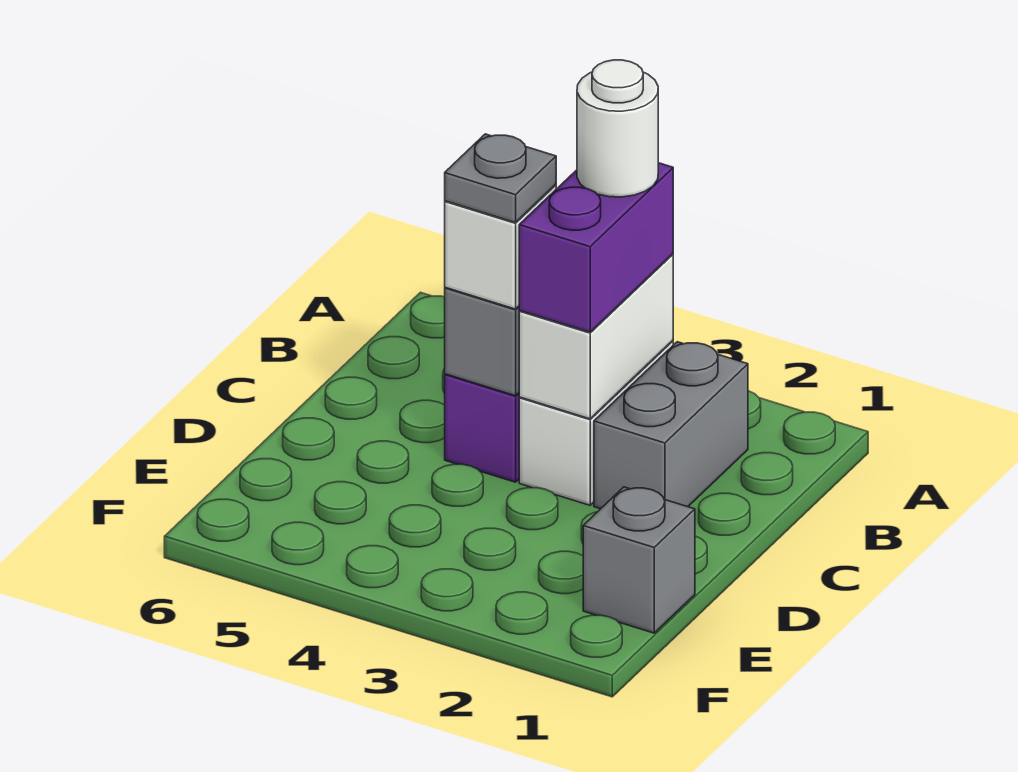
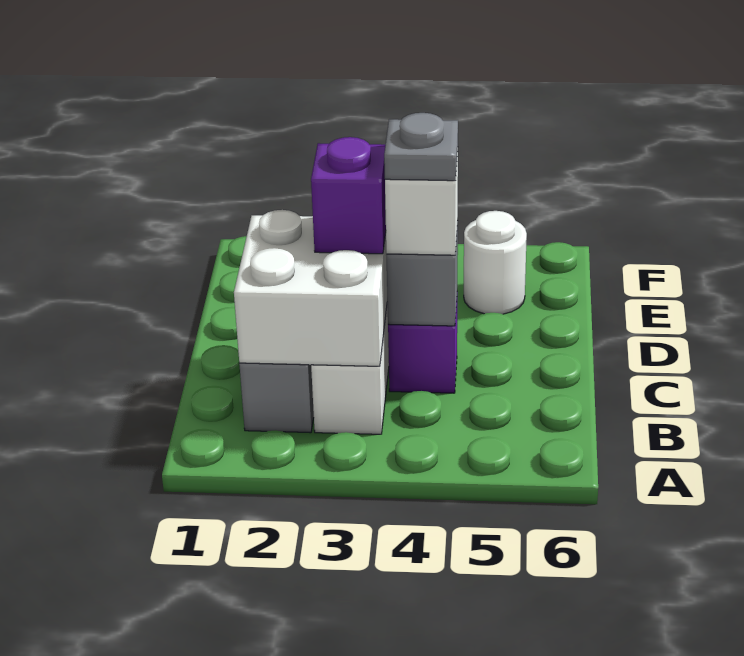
white 1x2 brick [519,254,673,419] -> white 2x2 brick [234,210,387,366]
purple 1x2 brick [519,163,673,332] -> purple 1x1 brick [311,137,386,254]
white 1x1 round brick [577,60,658,197] -> white 1x1 round brick moved to [464,211,527,314]
grey 1x1 brick [583,487,695,633] -> none

